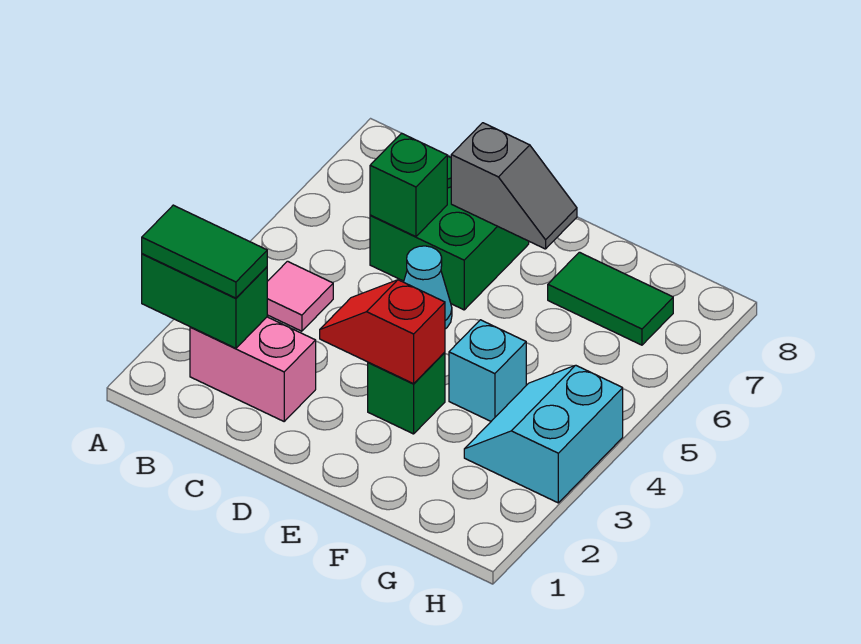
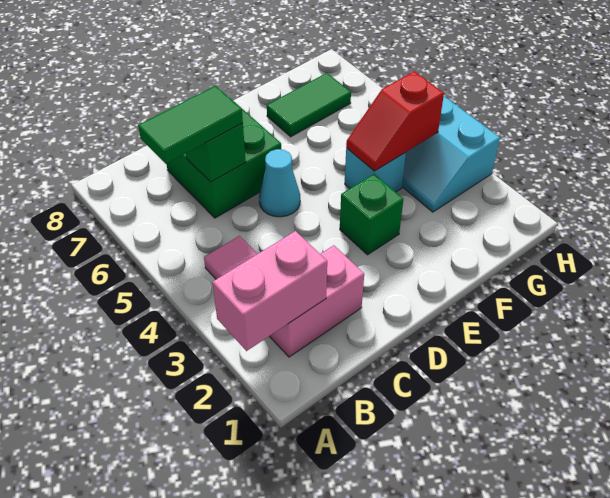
green 1x2 brick [142,254,267,348] -> pink 1x2 brick [212,231,327,351]
green 1x2 tile [142,205,267,298] -> green 1x2 tile moved to [138,86,243,164]
red 1x2 slope [320,280,445,384] -> red 1x2 slope moved to [346,71,444,171]
grey 1x2 slope [451,123,577,249] -> none

